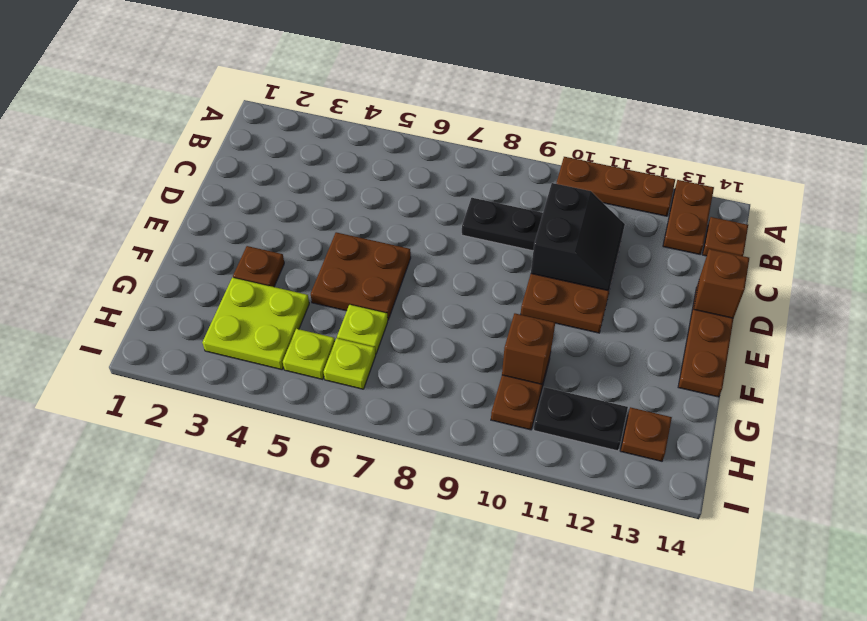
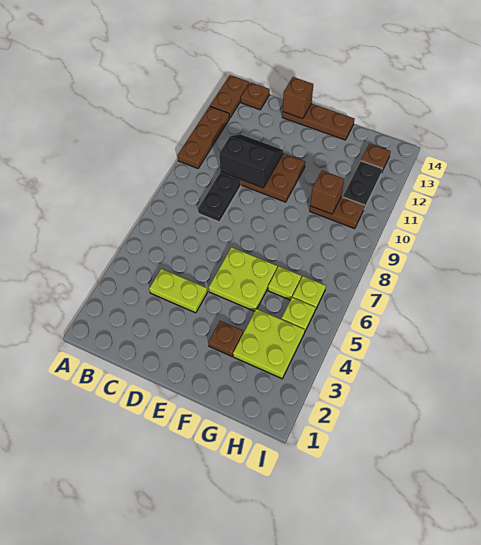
brown 1x2 plate [663,180,714,254] -> brown 1x2 plate turned to [210,75,249,118]
none -> lime 1x2 plate [149,269,207,313]
brown 2x2 plate [311,232,411,320] -> lime 2x2 plate [209,247,277,311]

